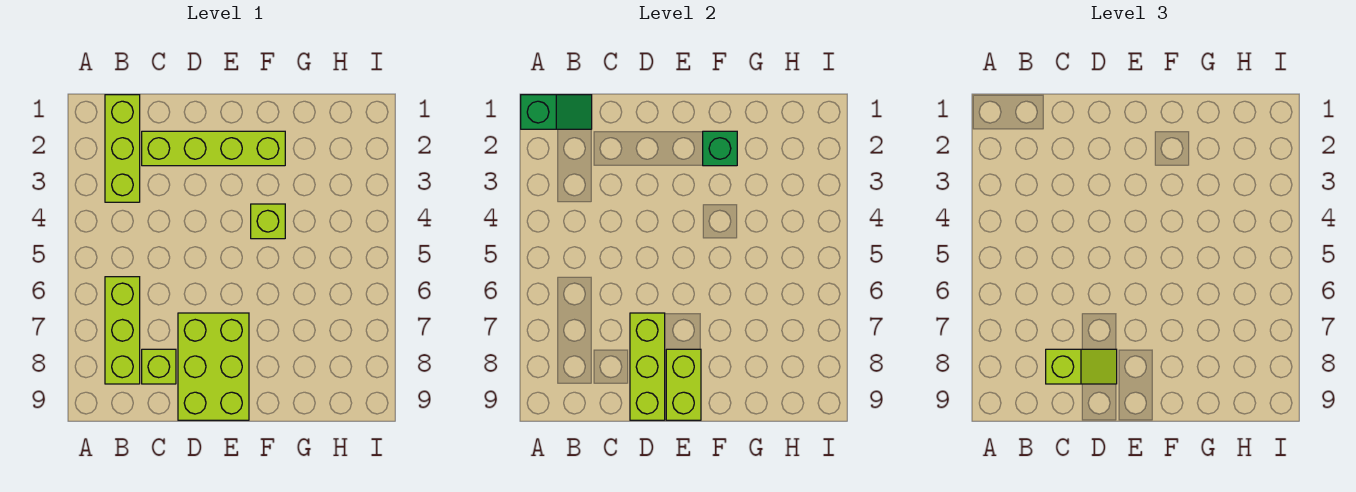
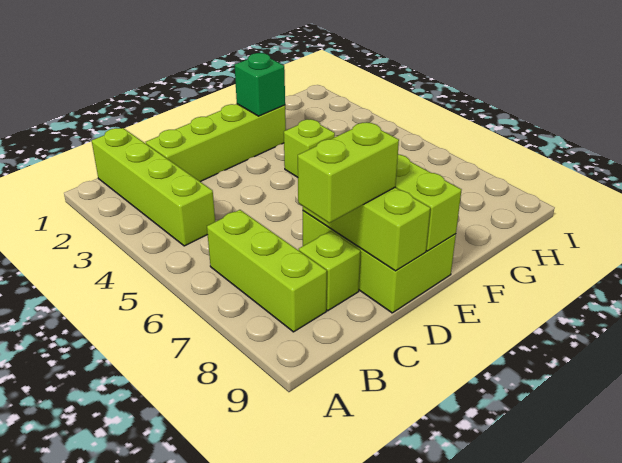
green 1x2 slope [521,95,592,129] -> none
lime 1x3 brick [105,95,140,202] -> lime 1x4 brick [92,128,215,246]
lime 1x2 slope [1046,349,1117,384] -> lime 1x2 brick [298,122,399,223]

